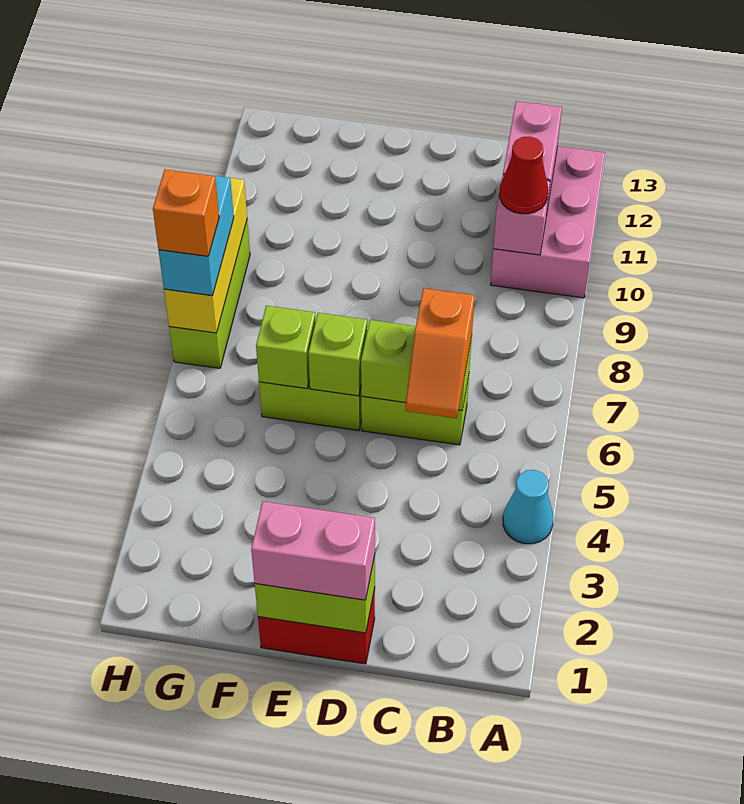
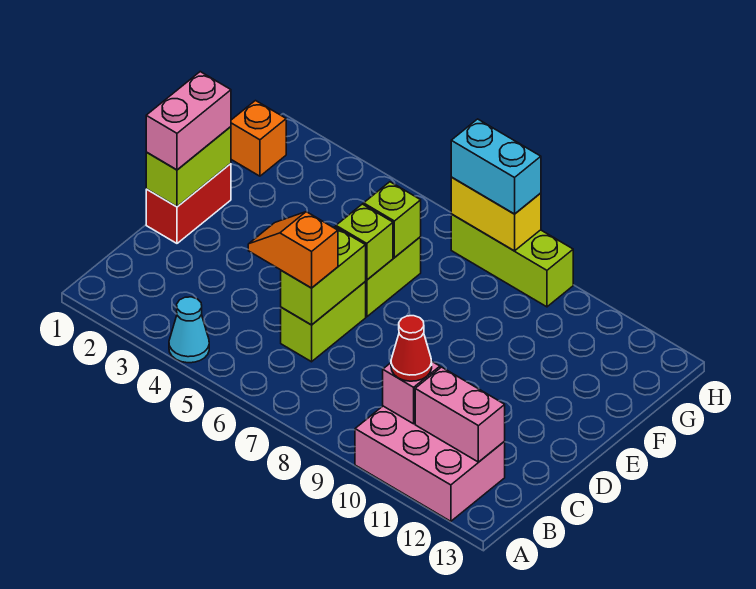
yellow 1x3 brick [164,178,247,333] -> yellow 1x2 brick [451,177,541,251]
orange 1x1 brick [153,169,219,256] -> orange 1x1 brick moved to [231,101,286,176]

